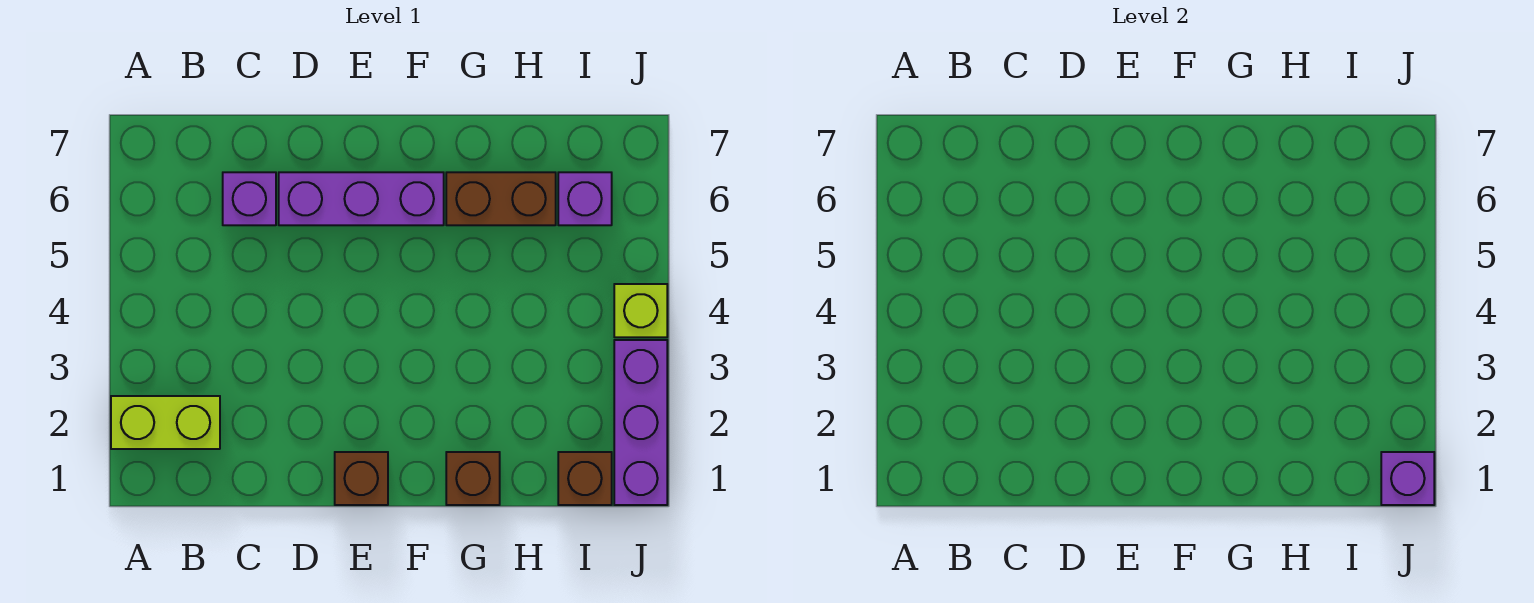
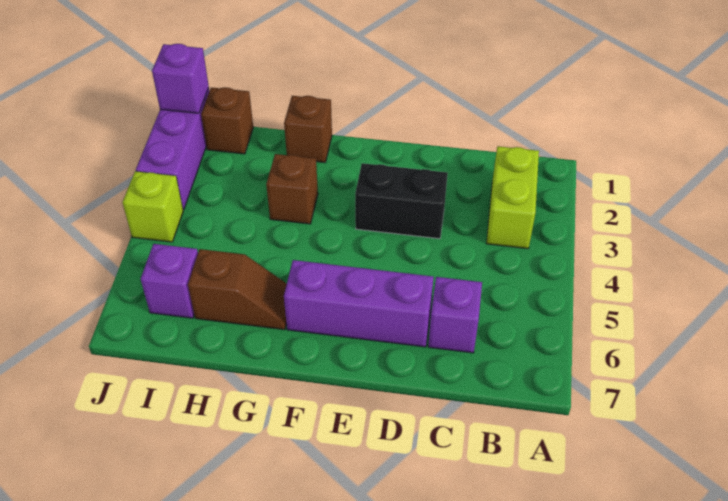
lime 1x2 brick [111,396,220,449] -> lime 1x2 brick turned to [486,146,539,249]
none -> black 1x2 brick [355,163,448,239]
brown 1x1 brick [335,452,388,505] -> brown 1x1 brick moved to [266,154,318,224]
brown 1x2 brick [446,172,556,225] -> brown 1x2 slope [188,249,287,330]

